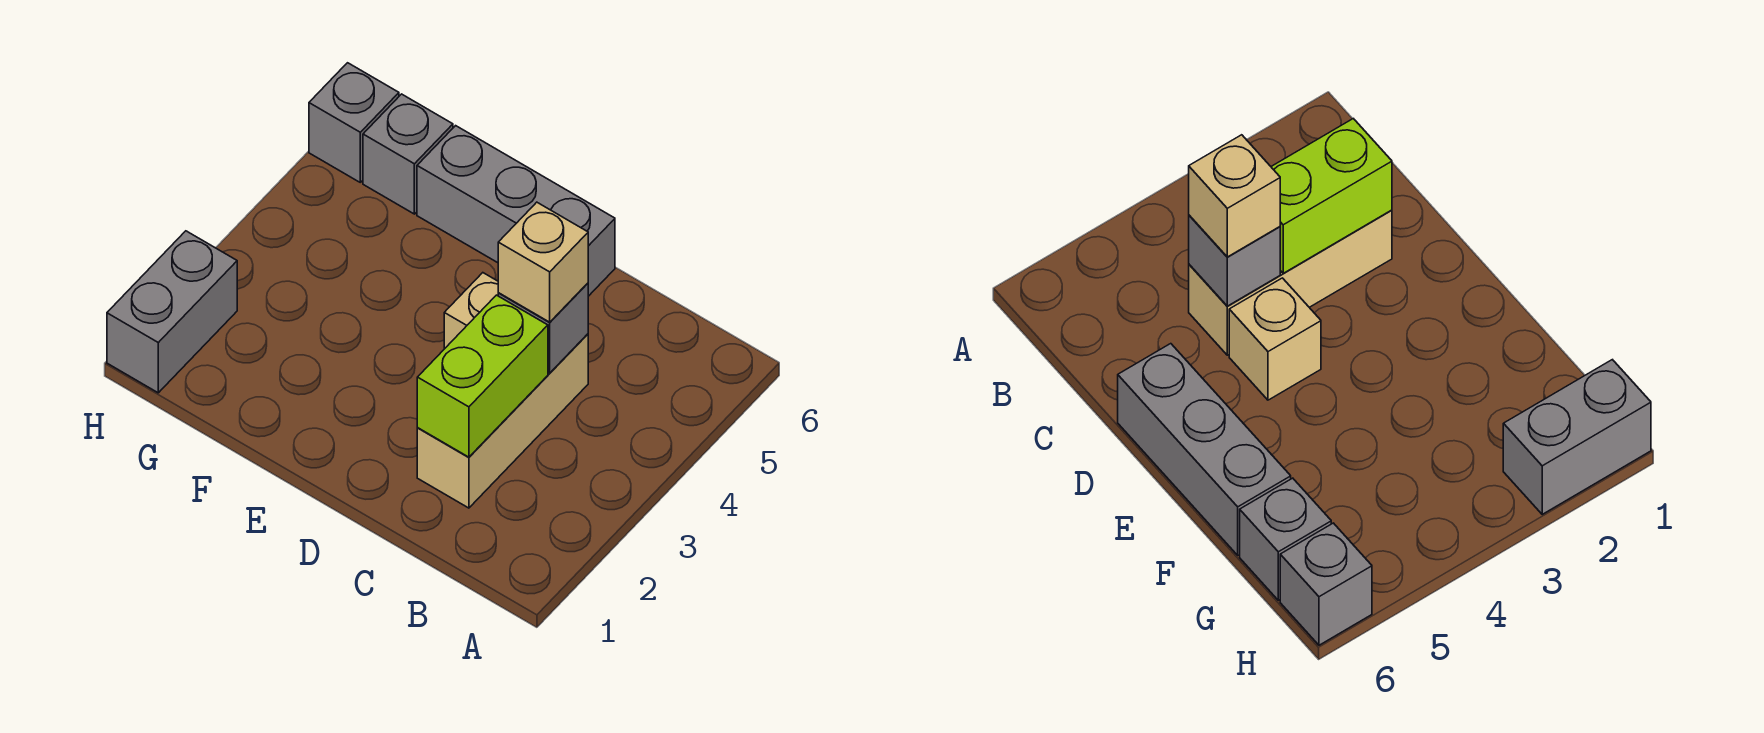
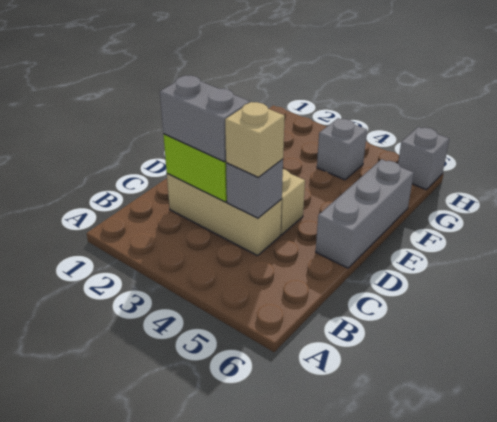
grey 1x1 brick [363,94,453,214] -> grey 1x1 brick moved to [317,118,367,180]
grey 1x2 brick [107,231,237,393] -> grey 1x2 brick moved to [160,75,250,162]

